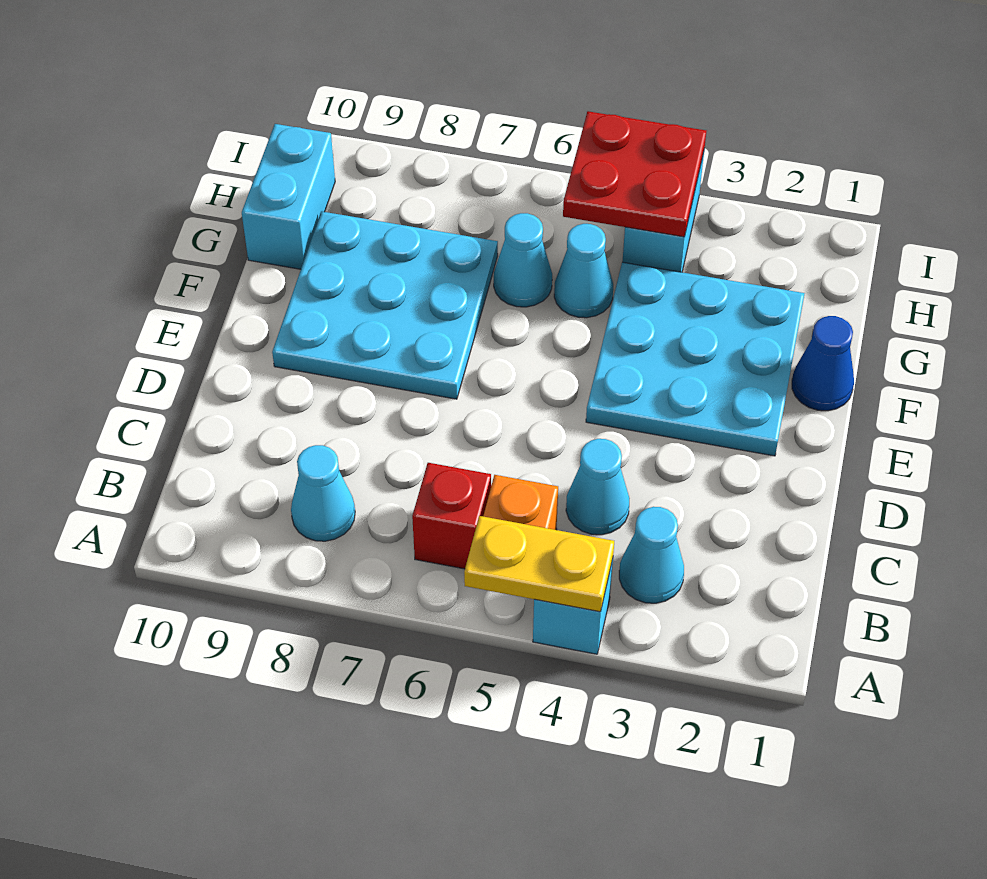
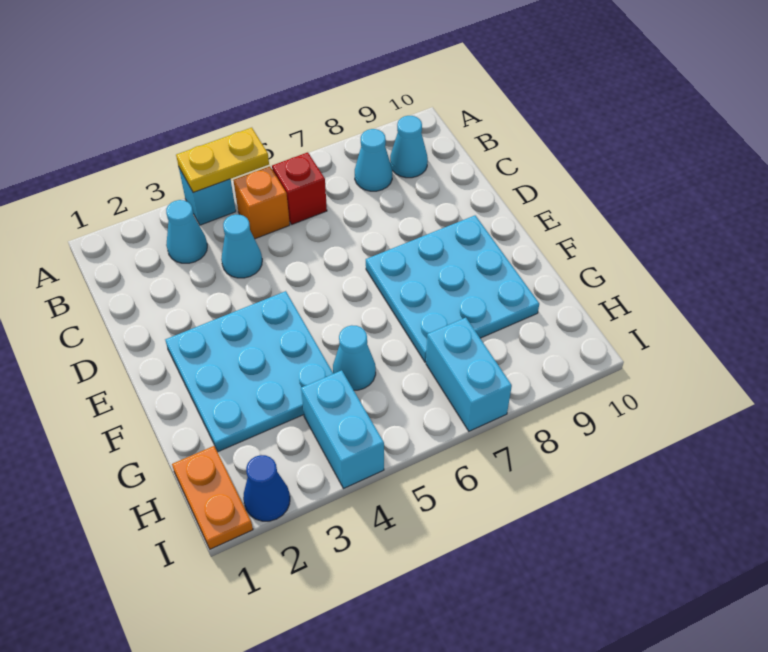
blue 1x1 cone [792,316,854,411] -> blue 1x1 cone moved to [243,455,290,521]
cyan 1x1 cone [494,213,552,307] -> cyan 1x1 cone moved to [390,116,428,178]
cyan 1x2 brick [242,124,335,269] -> cyan 1x2 brick moved to [426,318,512,431]
none -> orange 1x2 plate [172,446,253,549]
red 2x2 plate [563,111,706,237] -> none

